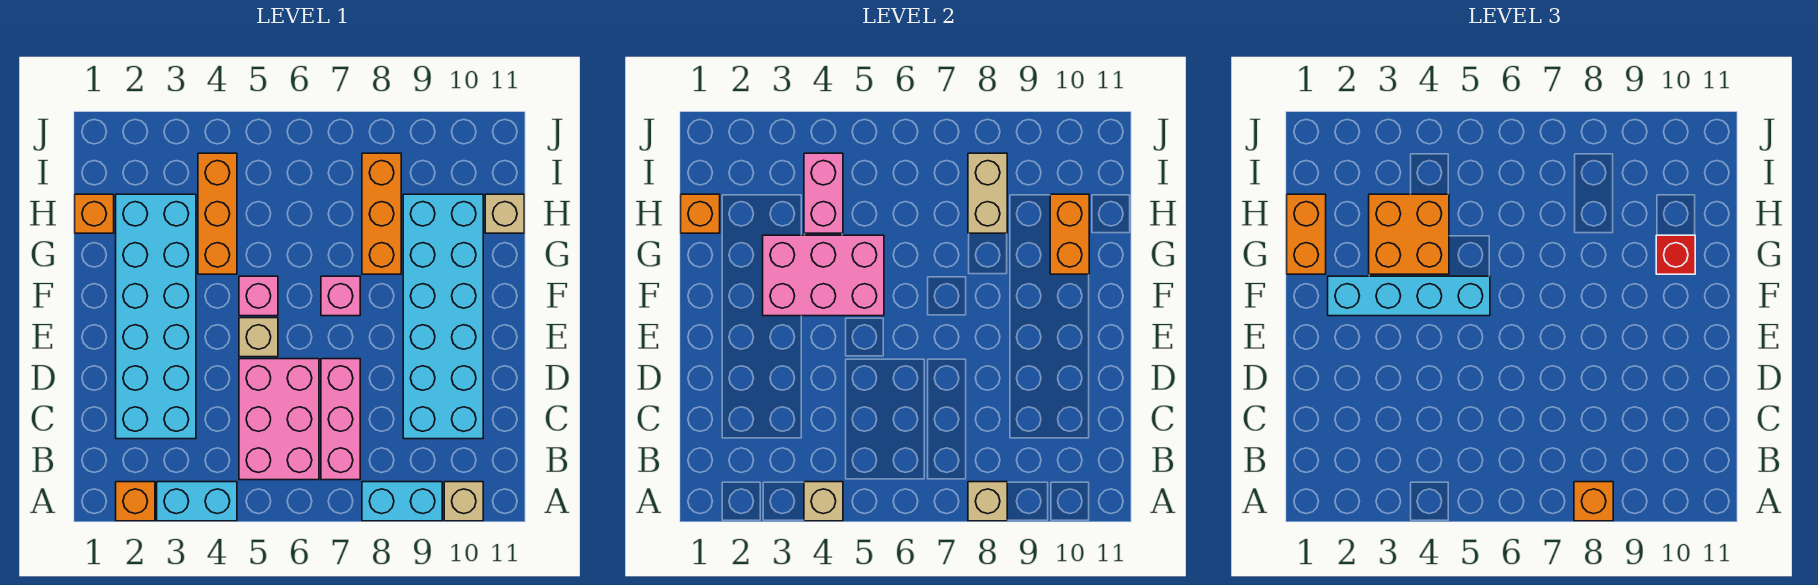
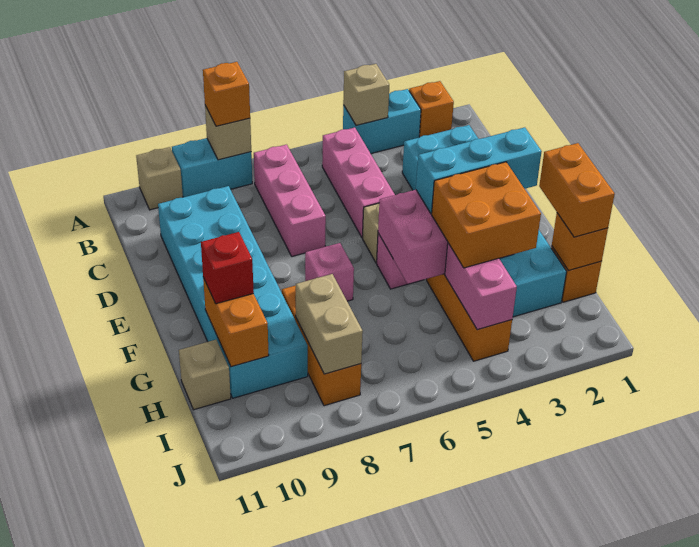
pink 2x3 brick [239,359,319,480] -> pink 1x3 brick [322,127,395,238]
cyan 1x4 brick [1328,276,1490,316] -> cyan 1x3 brick [416,127,542,214]

